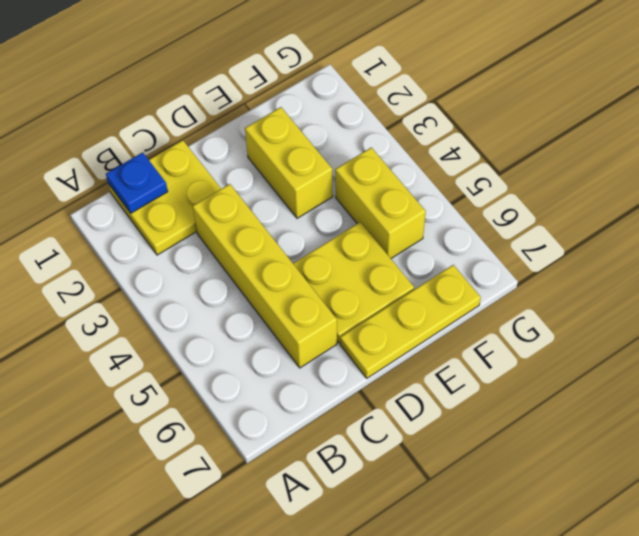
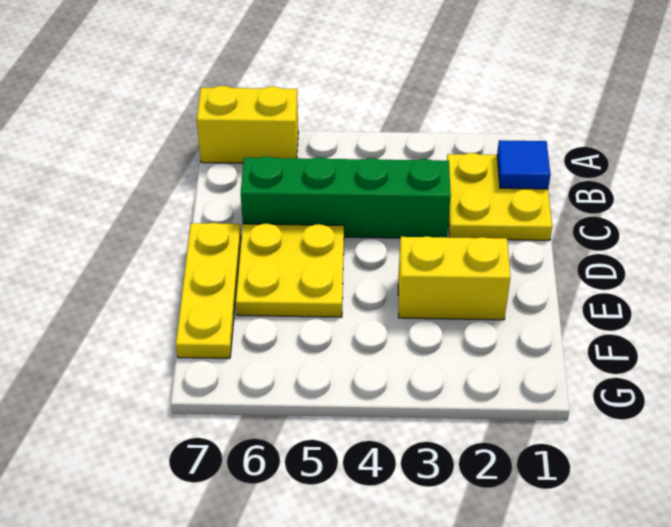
blue 1x1 plate [106,152,168,213] -> blue 1x1 tile [497,140,551,189]
yellow 1x4 brick [193,184,337,368] -> green 1x4 brick [241,157,451,238]
yellow 1x2 brick [335,147,426,258] -> yellow 1x2 brick moved to [197,86,298,163]

